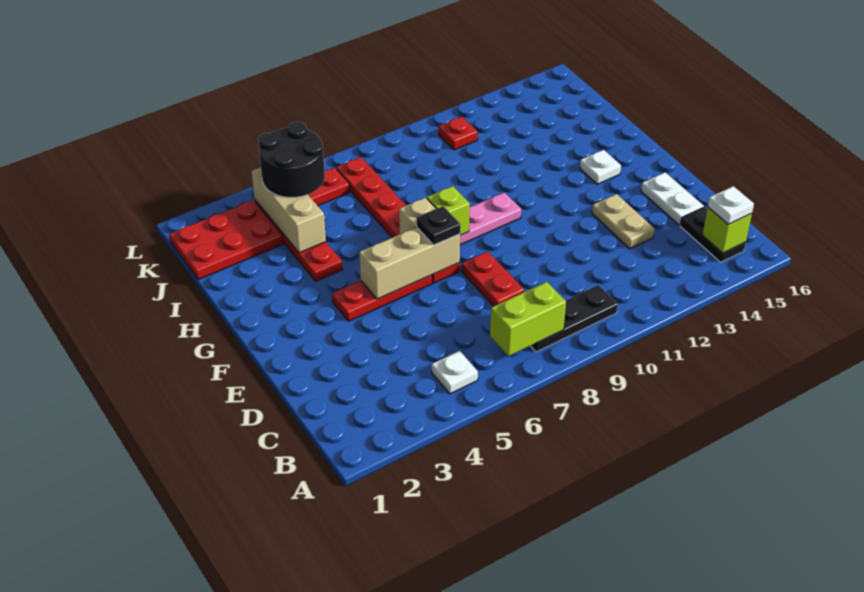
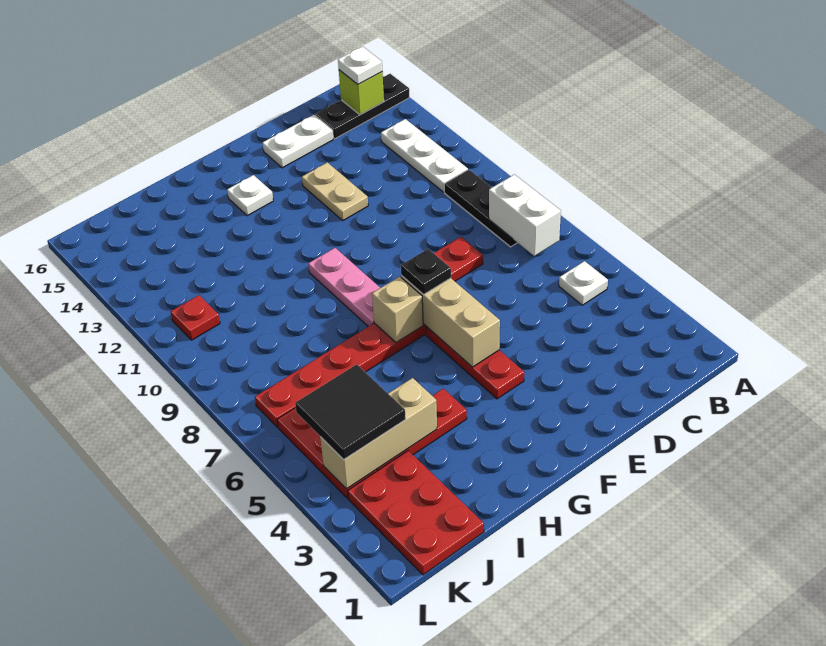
lime 1x2 brick [490,282,566,356] -> white 1x2 brick [489,174,561,256]
none -> white 1x3 plate [381,119,468,192]
black 1x2 plate [680,207,746,262] -> black 1x3 plate [315,74,409,139]
tan 1x2 plate [592,194,655,248] -> tan 1x2 plate turned to [302,162,368,220]
lime 1x1 brick [427,186,470,235] -> none
black 2x2 round brick [258,122,325,198] -> black 2x2 tile [295,364,406,460]

